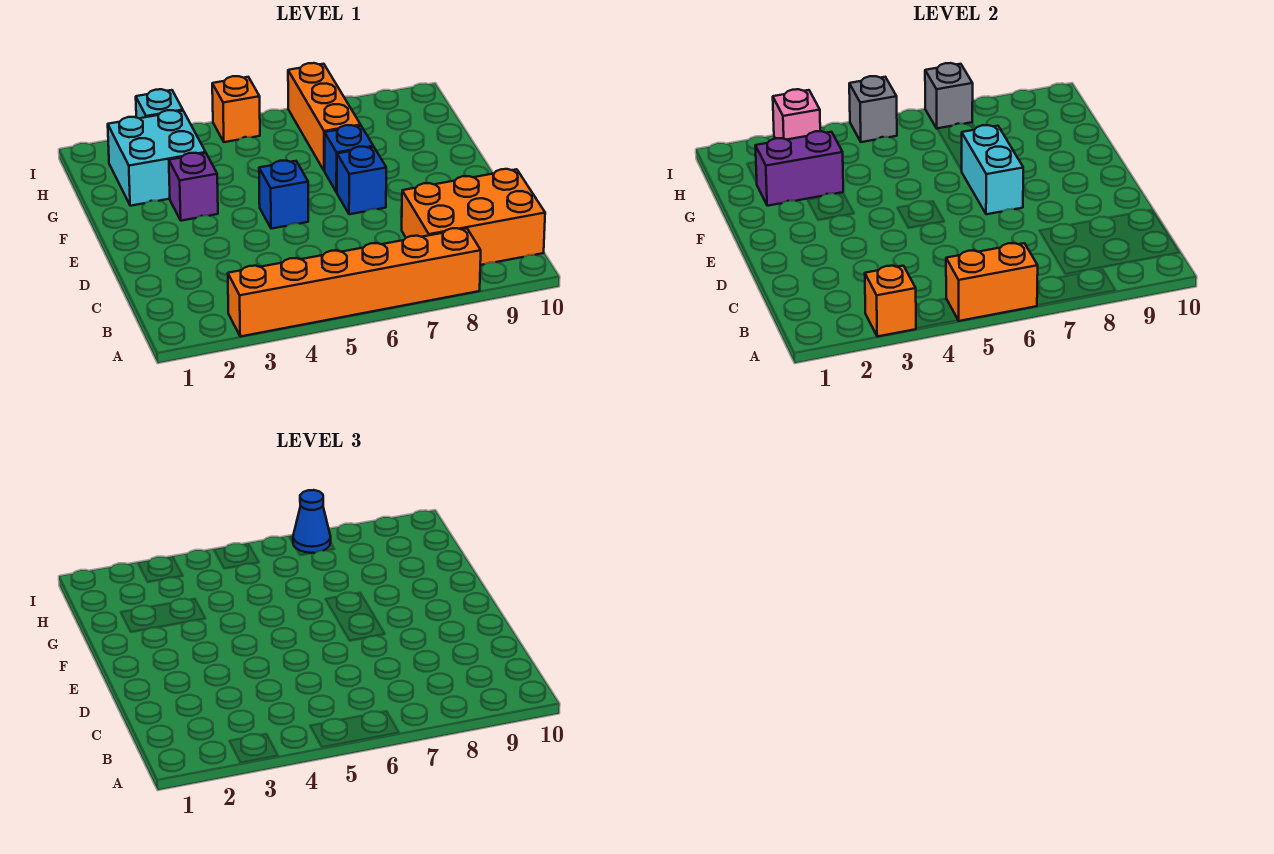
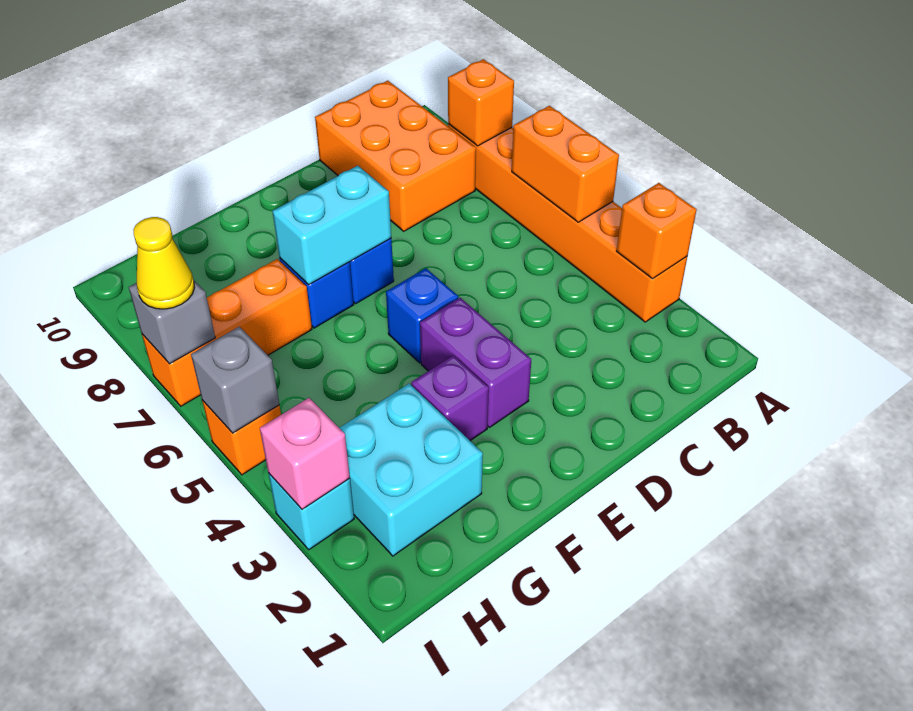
none -> orange 1x1 brick [448,59,514,146]
purple 1x2 brick [755,131,843,206] -> purple 1x2 brick moved to [420,298,531,427]
blue 1x1 cone [293,490,331,553] -> yellow 1x1 cone [133,217,195,309]

